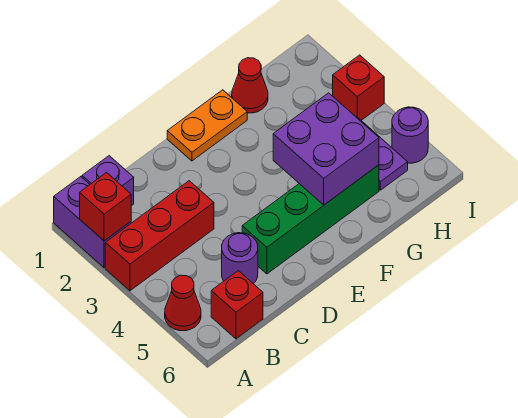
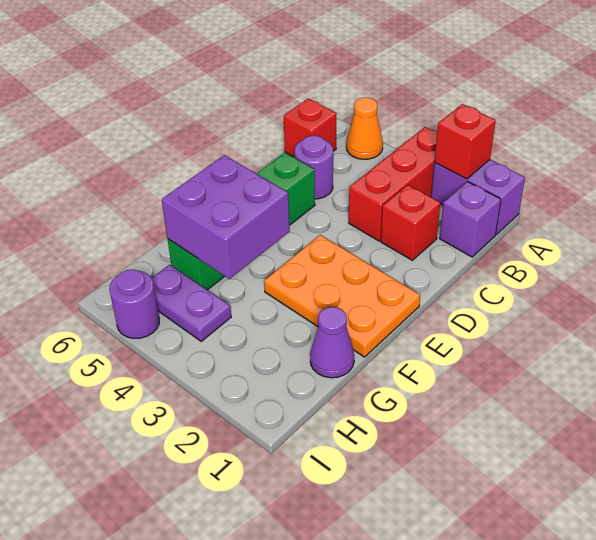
red 1x1 cone [165,275,201,331] -> orange 1x1 cone [346,98,383,159]
orange 1x2 plate [167,90,247,161] -> orange 2x3 plate [264,235,420,357]
red 1x1 cone [232,58,268,113] -> purple 1x1 cone [310,307,354,378]
red 1x1 brick [333,55,384,120] -> red 1x1 brick moved to [381,185,440,260]

